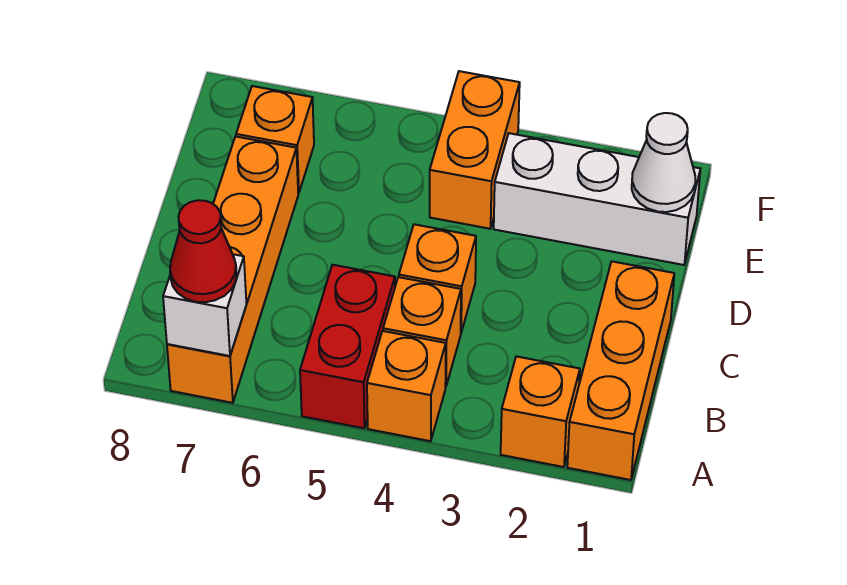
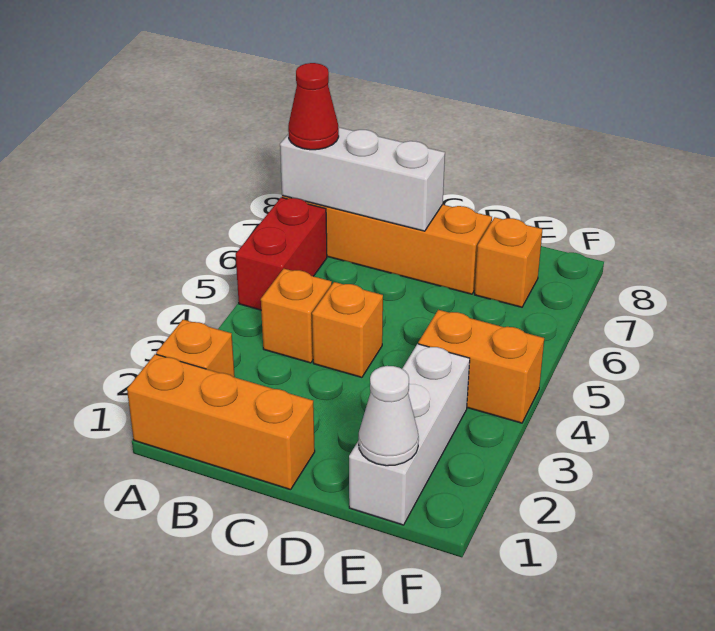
orange 1x1 brick [367,331,446,441] -> none
red 1x2 brick [300,265,395,428] -> red 1x2 brick turned to [236,197,327,310]
white 1x1 brick [163,254,246,356] -> white 1x3 brick [280,127,445,231]

